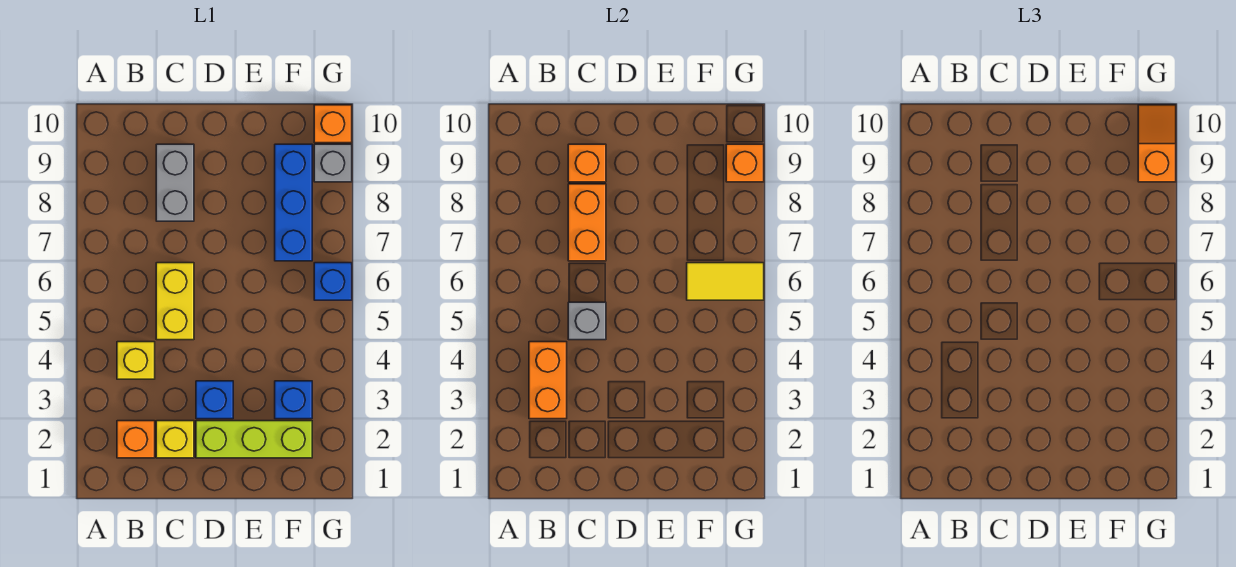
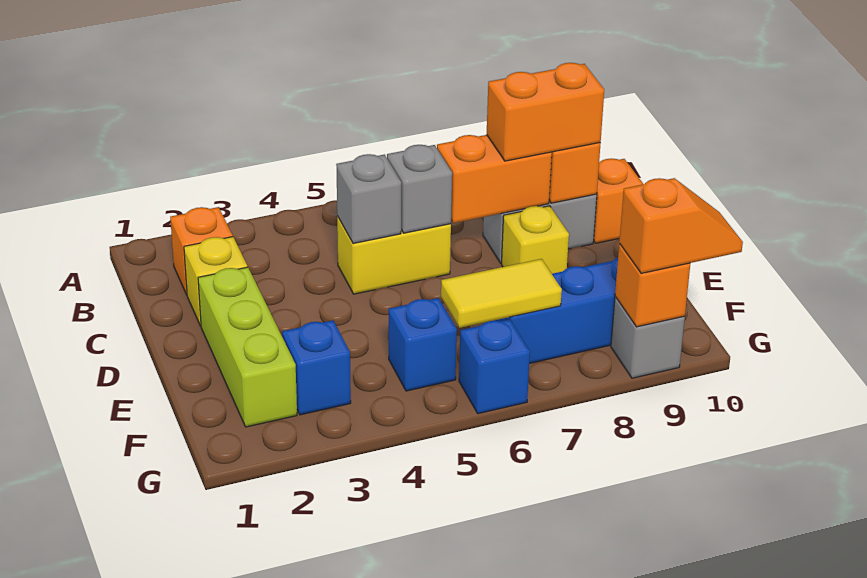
orange 1x2 brick [529,342,567,419] -> orange 1x2 brick moved to [487,63,604,161]
yellow 1x1 brick [117,342,155,379] -> yellow 1x1 brick moved to [502,206,569,274]
none -> grey 1x1 brick [387,145,452,233]
blue 1x1 brick [196,381,233,419] -> blue 1x1 brick moved to [389,298,457,391]
yellow 1x2 tile [687,263,764,300] -> yellow 1x2 tile turned to [441,259,562,328]
orange 1x1 brick [314,105,352,143] -> orange 1x1 brick moved to [594,158,643,243]

